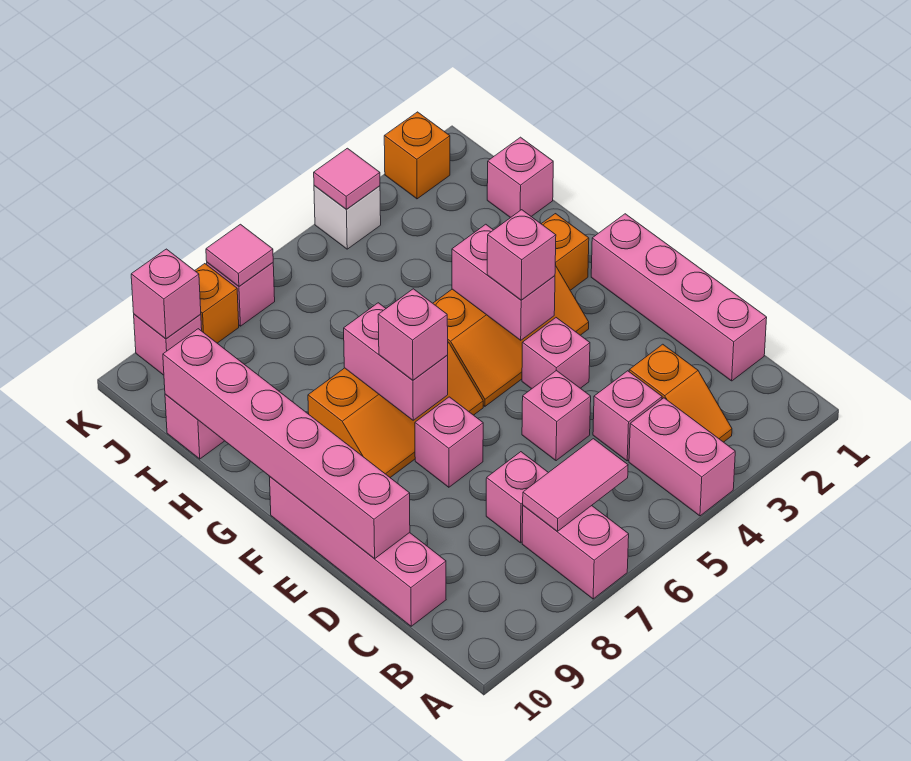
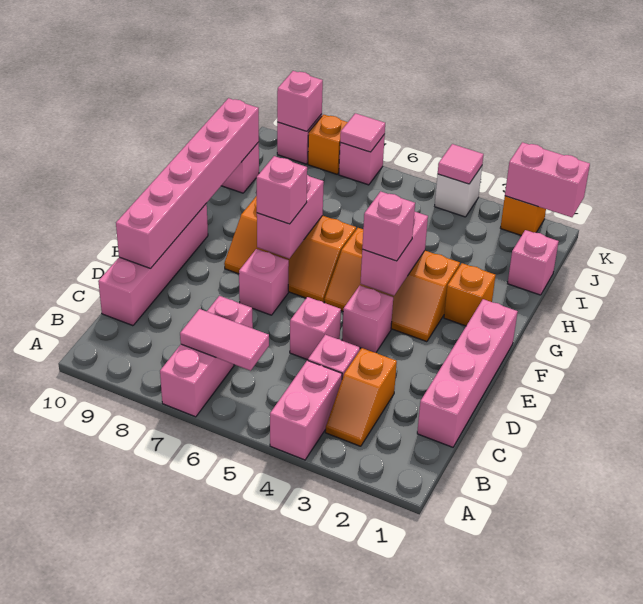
none -> pink 1x2 brick [505,142,590,217]

